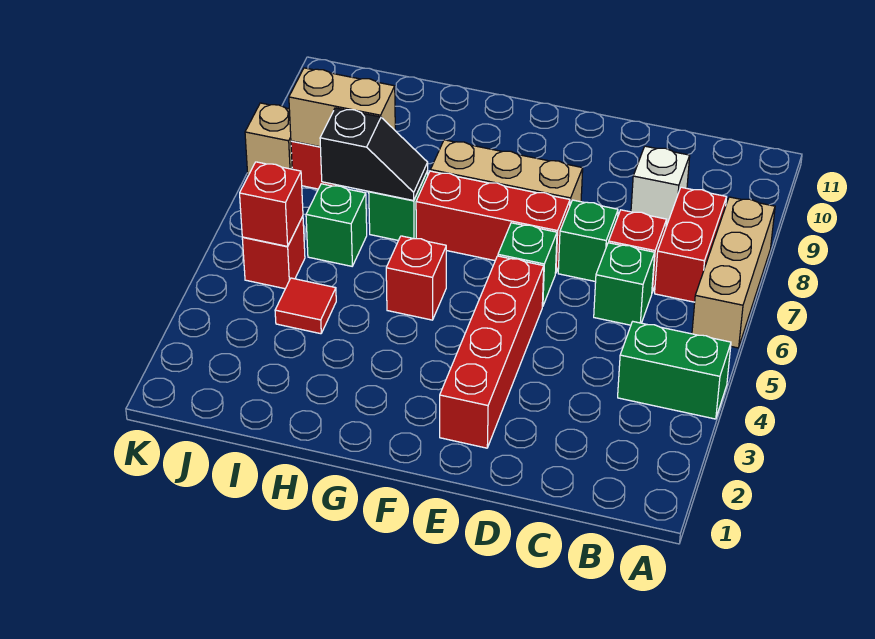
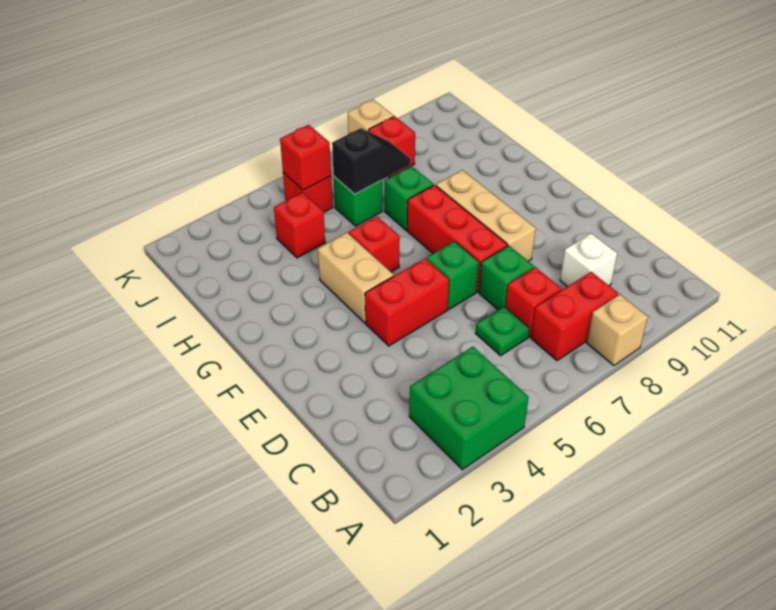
green 1x2 brick [618,322,731,419] -> green 2x2 brick [409,347,529,470]
tan 1x3 brick [692,197,775,348] -> tan 1x1 brick [587,294,648,366]
green 1x1 brick [594,243,655,325] -> green 1x1 plate [475,307,530,356]
red 1x4 brick [440,256,544,448] -> red 1x2 brick [365,258,449,346]
black 1x2 slope [320,108,428,201] -> black 1x2 slope turned to [332,128,411,194]
red 1x1 tile [275,278,336,334] -> red 1x1 brick [274,192,325,258]
tan 1x2 brick [289,68,395,147] -> tan 1x2 brick moved to [318,233,394,323]

